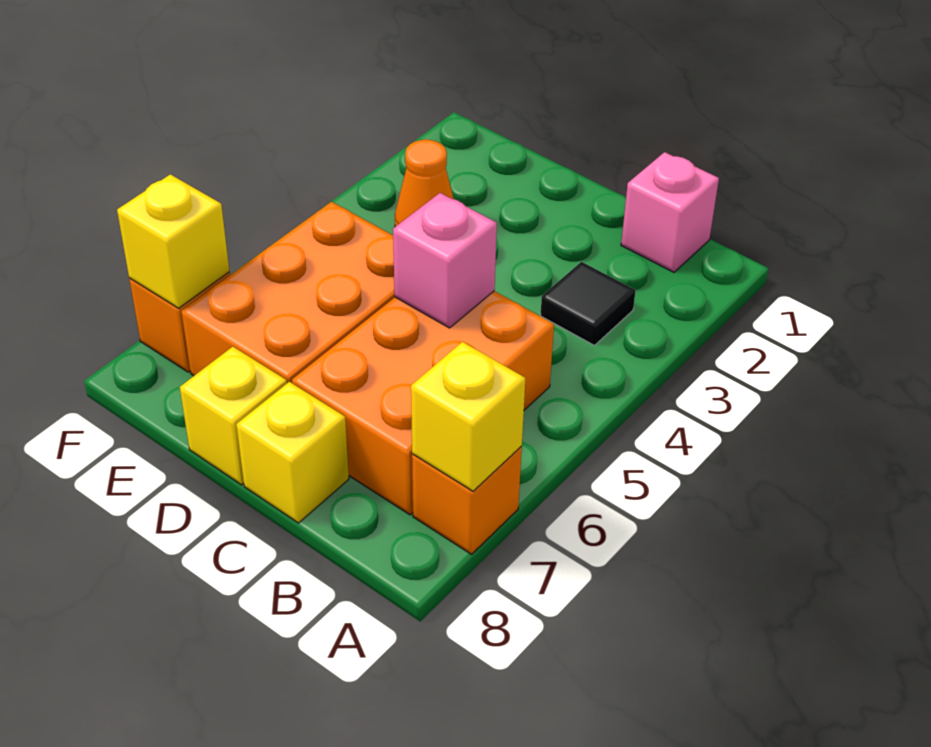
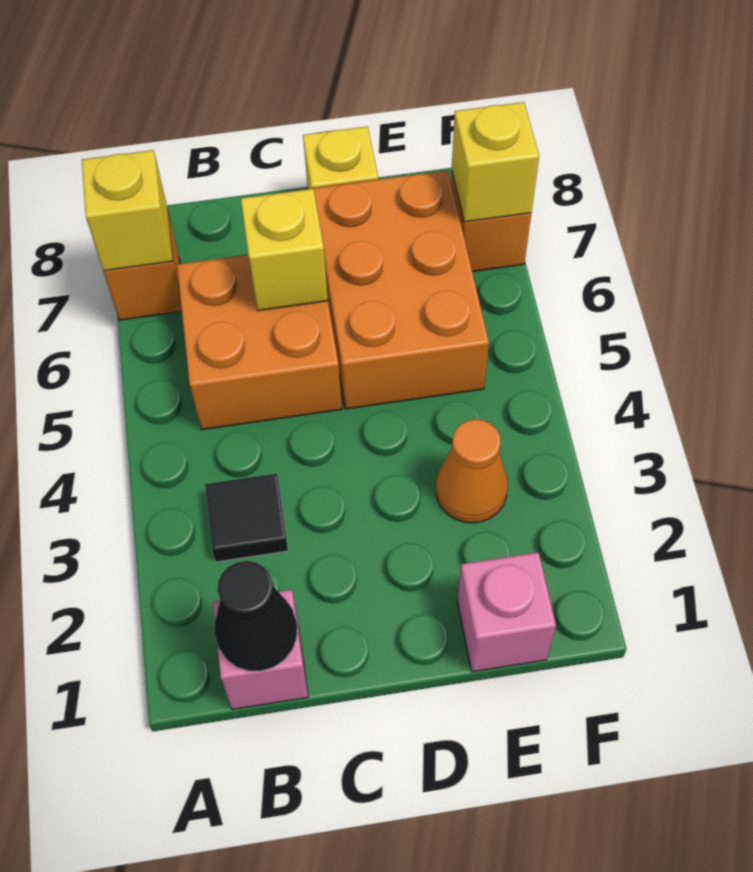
none -> black 1x1 cone [214,561,297,671]
orange 2x3 brick [292,291,554,515] -> orange 2x2 brick [177,255,342,430]
pink 1x1 brick [393,193,497,328] -> pink 1x1 brick moved to [457,552,556,672]
yellow 1x1 brick [236,382,349,523] -> yellow 1x1 brick moved to [241,189,328,311]

